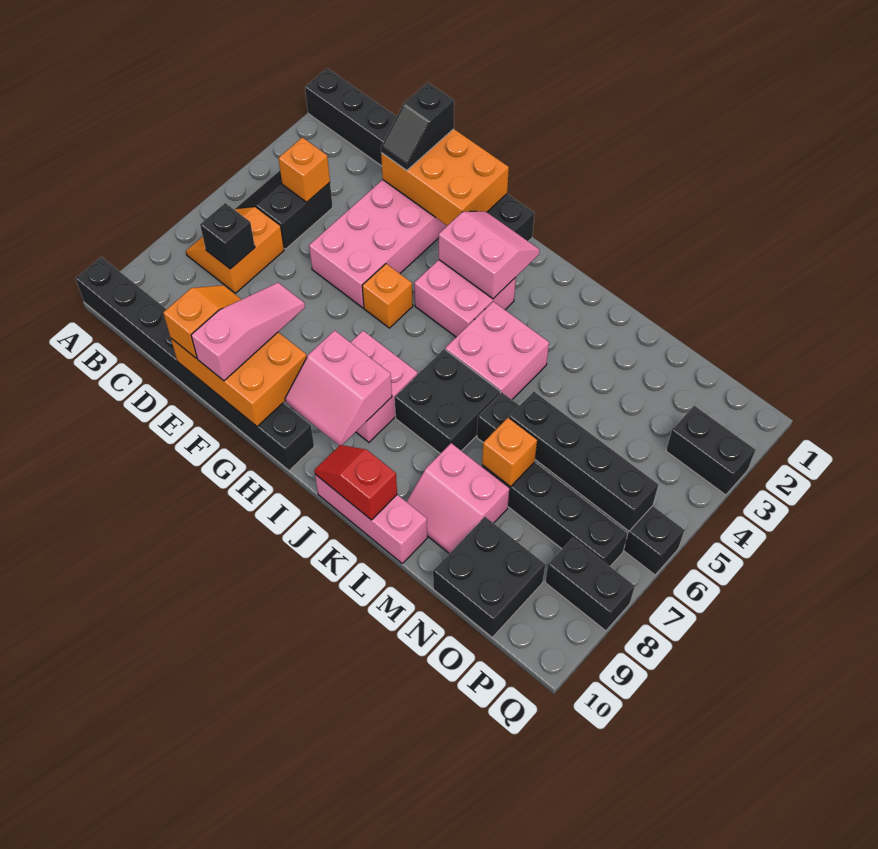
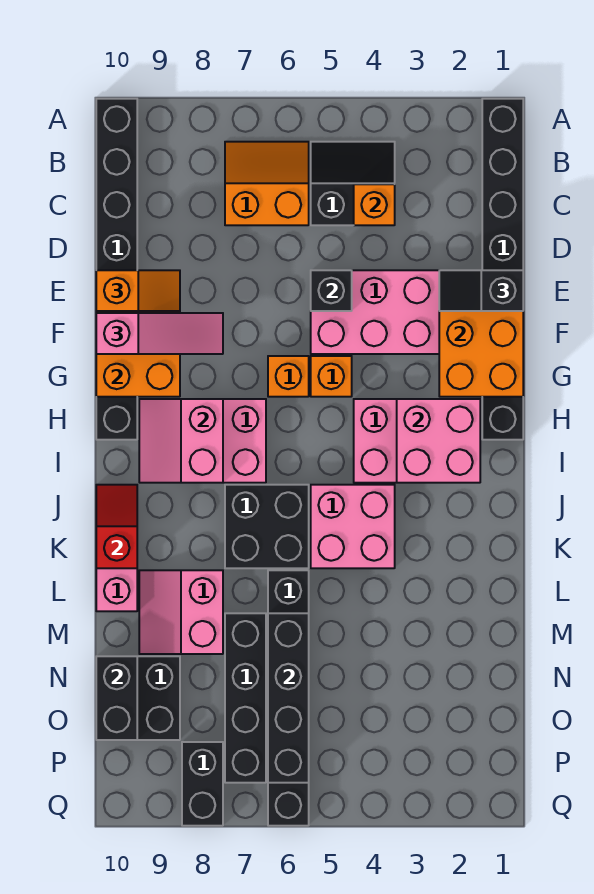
black 1x1 brick [200,203,255,269] -> black 1x1 brick moved to [311,270,352,311]
pink 2x2 slope [439,211,540,299] -> pink 2x2 brick [397,399,480,483]
orange 1x1 brick [482,418,537,487] -> orange 1x1 brick moved to [268,356,309,397]
black 1x2 brick [666,406,755,495] -> black 1x2 brick moved to [96,656,137,740]

